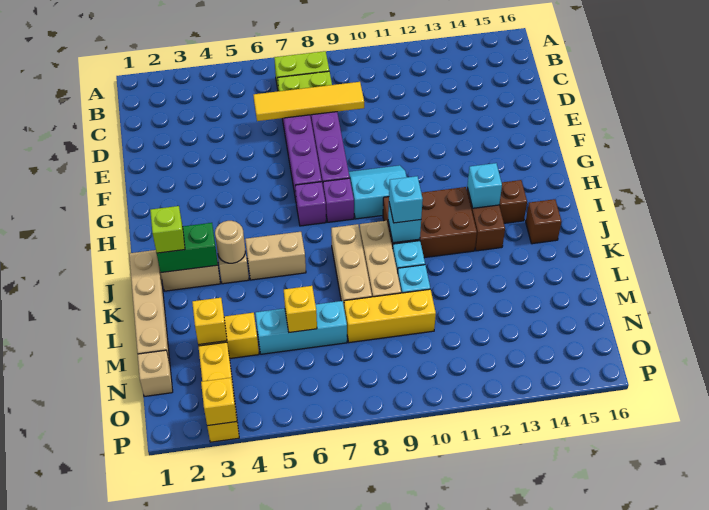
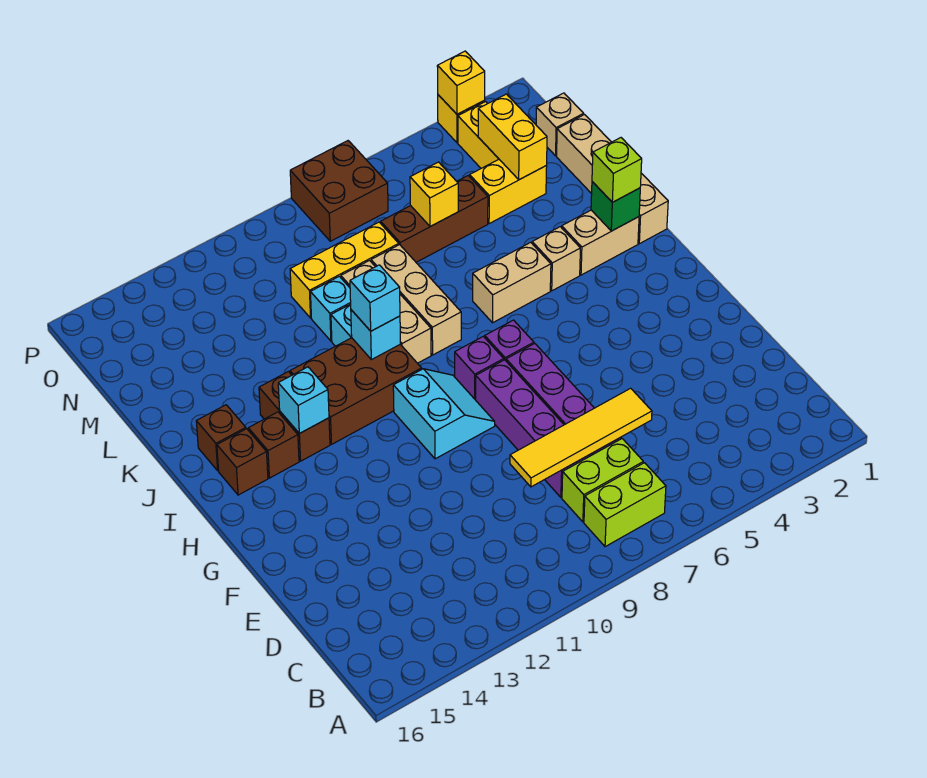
cyan 2x2 slope [349,165,407,219] -> cyan 2x2 slope turned to [393,369,495,459]
none -> brown 1x1 brick [217,429,268,495]
green 1x2 brick [157,223,218,273] -> green 1x1 brick [591,182,640,231]
tan 1x1 round brick [215,221,245,263] -> none
yellow 1x1 brick [192,298,227,345] -> yellow 1x2 brick [478,94,547,180]
cyan 1x3 brick [255,301,347,354] -> brown 1x3 brick [381,176,488,262]
none -> brown 2x2 brick [290,141,388,241]

